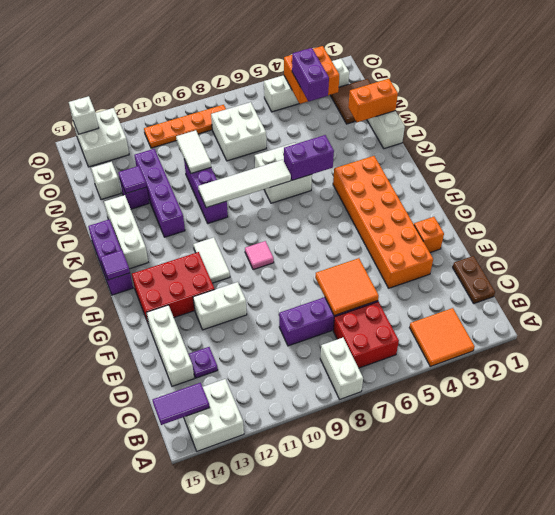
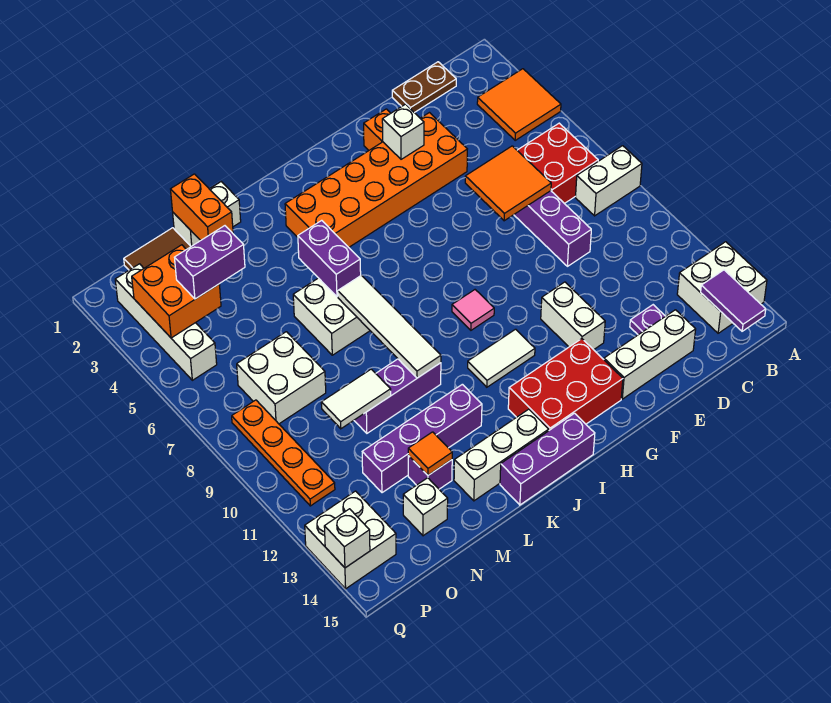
none -> white 1x1 brick [382,104,424,159]
red 2x3 brick [132,252,215,325] -> red 2x3 brick turned to [508,339,623,430]
purple 1x1 tile [100,250,130,280] -> none
purple 1x1 tile [118,166,146,194] -> orange 1x1 tile [408,432,452,475]

